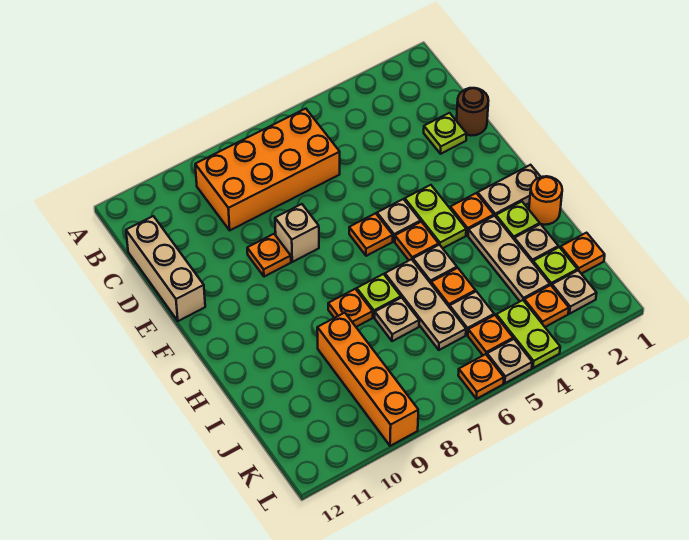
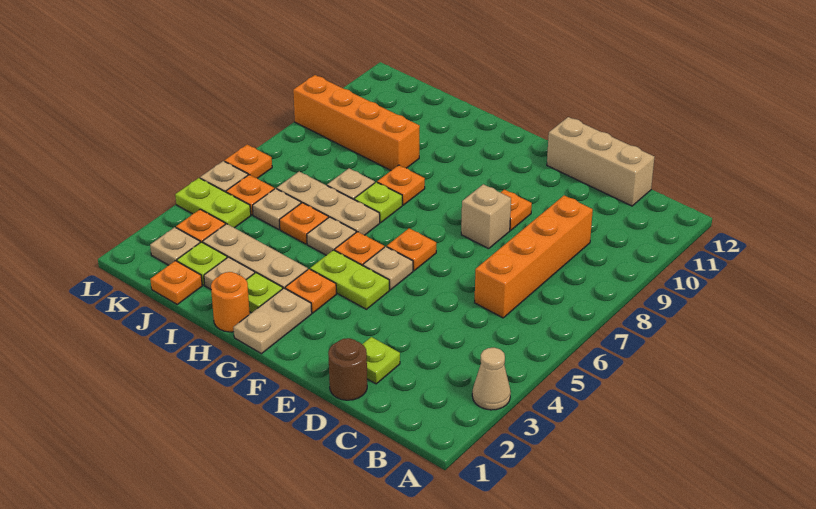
none -> tan 1x1 cone [472,348,511,410]
orange 2x4 brick [195,109,340,230] -> orange 1x4 brick [474,195,593,318]

